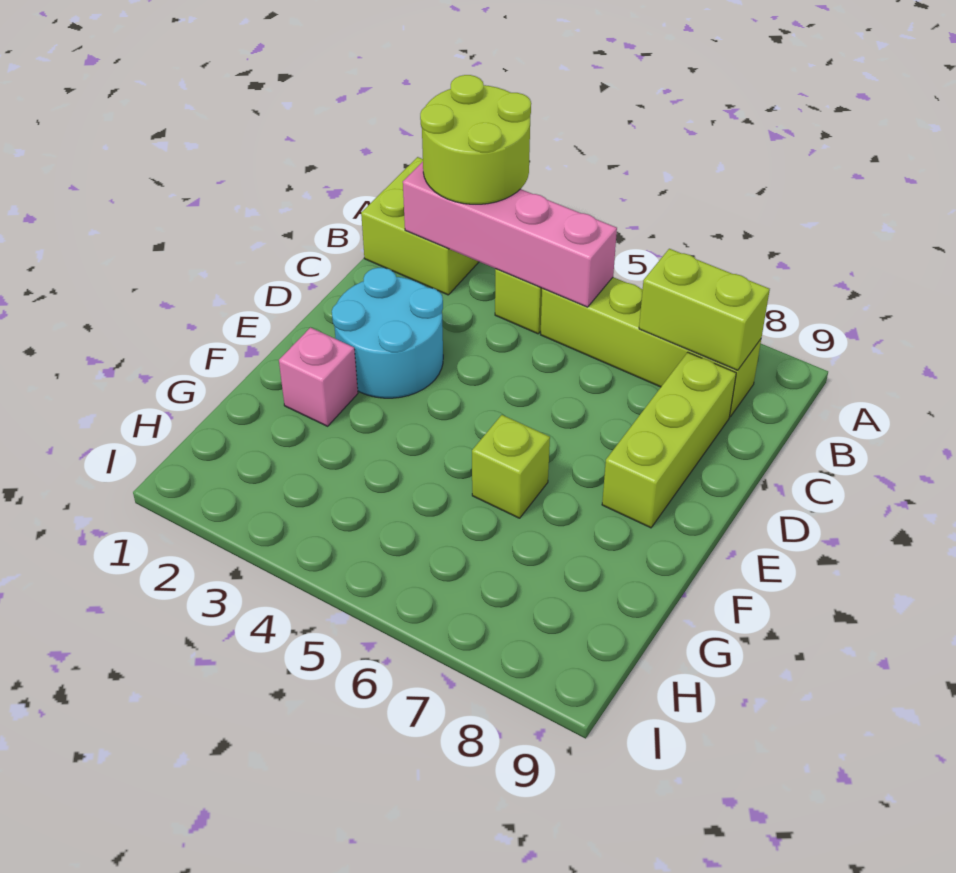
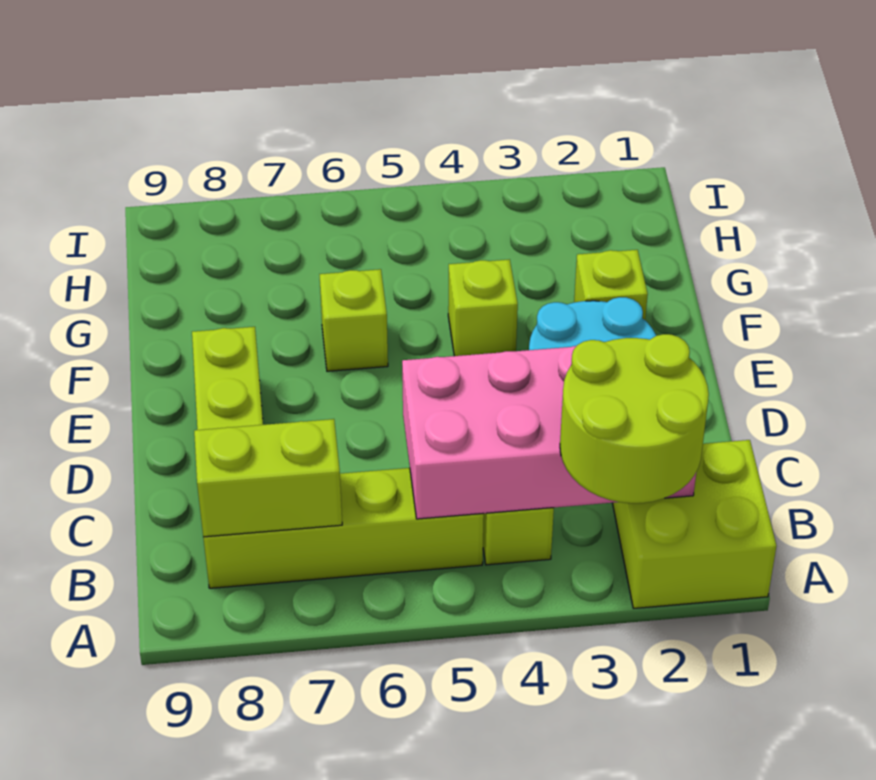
pink 1x4 brick [403,162,617,307] -> pink 2x4 brick [402,346,696,519]
pink 1x1 brick [279,328,358,426] -> lime 1x1 brick [574,250,648,320]
none -> lime 1x1 brick [448,259,518,356]

